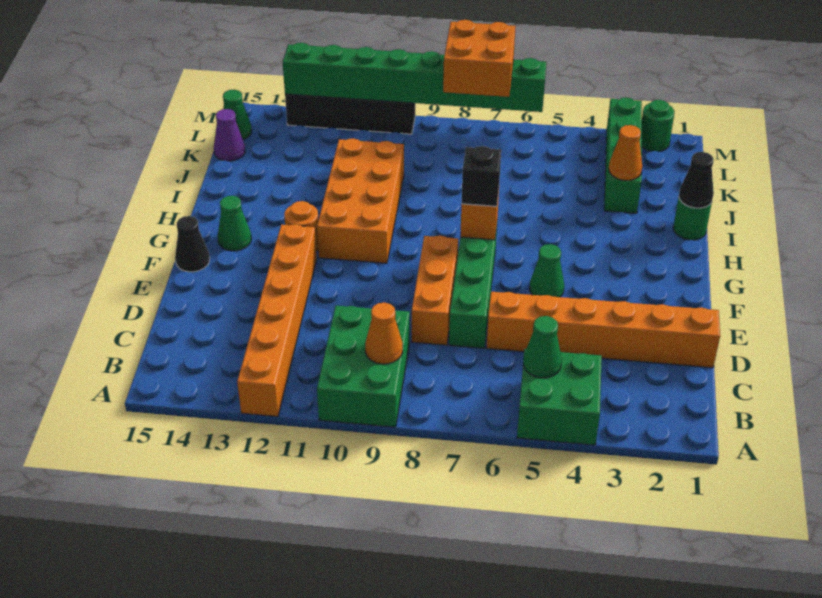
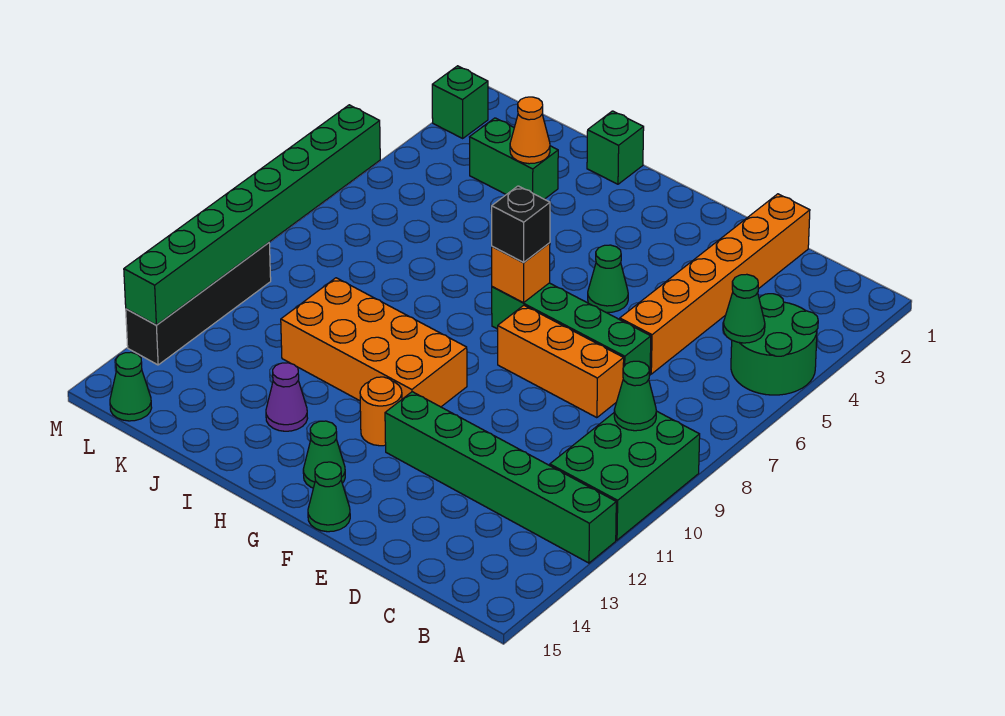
green 2x2 brick [517,349,602,445] -> green 2x2 round brick [731,294,818,395]
green 2x3 brick [317,306,410,427] -> green 2x3 brick turned to [550,411,700,540]
orange 1x6 brick [237,224,317,417] -> green 1x6 brick [385,392,616,563]
orange 1x1 cone [365,303,403,364] -> green 1x1 cone [614,361,656,431]
black 1x1 cone [175,216,210,272] -> green 1x1 cone [308,462,350,532]
green 1x1 round brick [673,197,712,240] -> green 1x1 brick [587,111,644,184]
black 1x1 cone [679,152,714,208] -> none
green 1x4 brick [604,97,642,213] -> green 1x2 brick [470,118,558,199]
purple 1x1 cone [214,109,245,161] -> purple 1x1 cone moved to [266,363,308,431]
orange 2x2 brick [443,20,516,97] -> none
green 1x1 round brick [642,100,675,152] -> green 1x1 brick [432,66,488,138]

